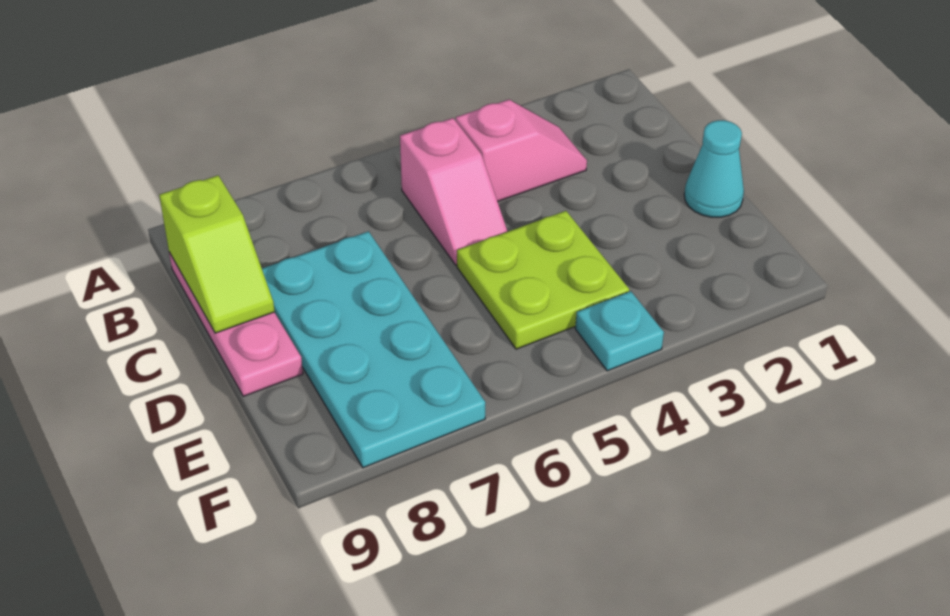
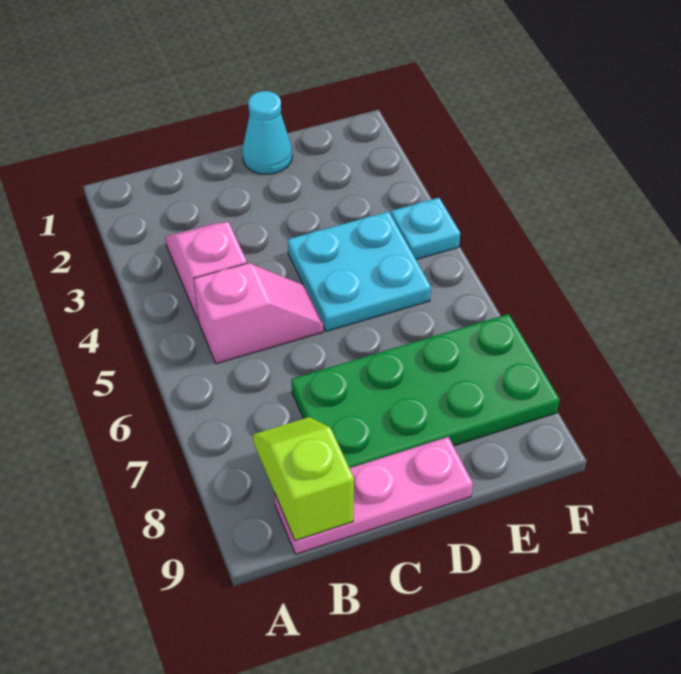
lime 1x2 slope [159,175,275,333] -> lime 1x2 slope turned to [253,417,354,541]
cyan 2x4 plate [262,231,486,468] -> green 2x4 plate [291,314,560,468]
lime 2x2 plate [457,211,629,349] -> cyan 2x2 plate [288,211,431,331]

